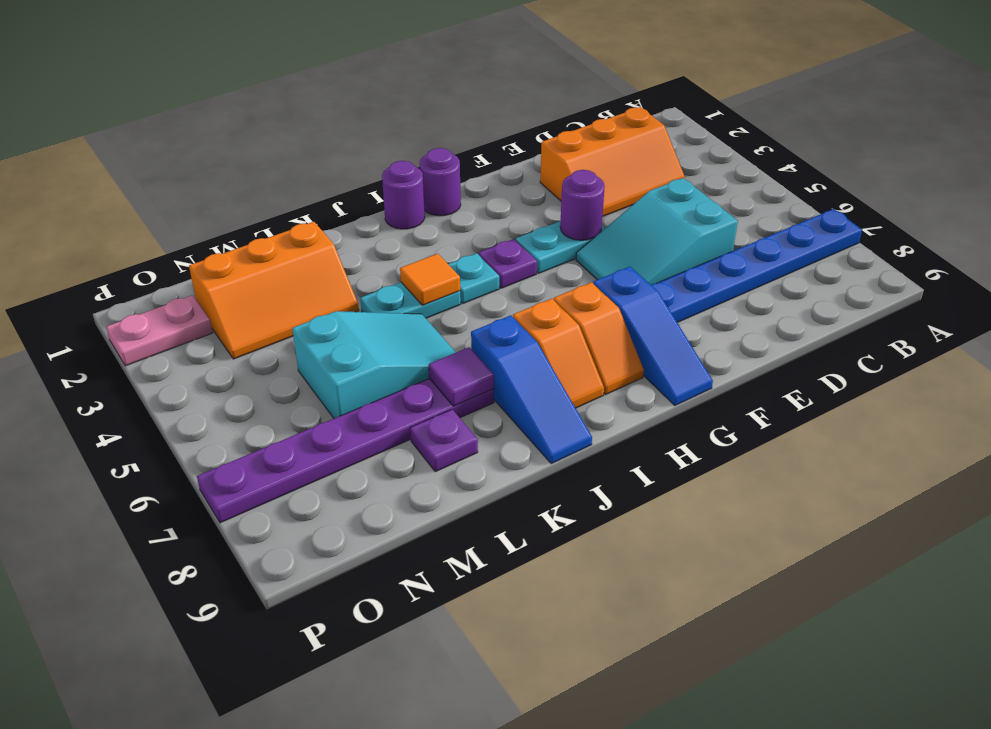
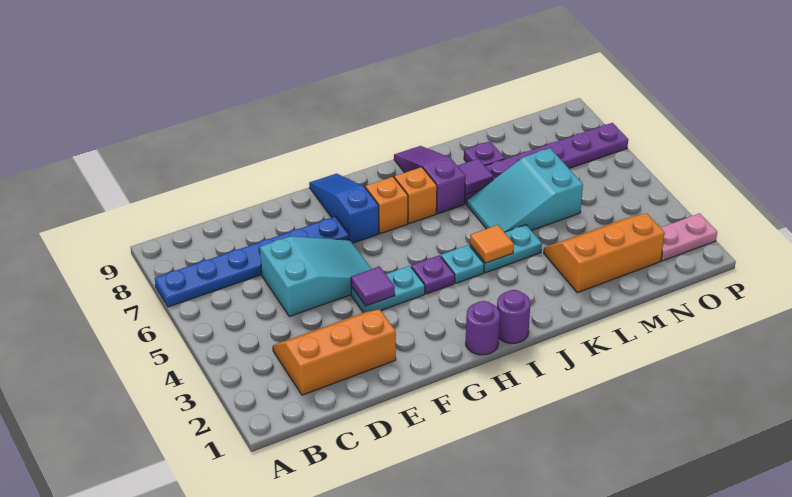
purple 1x1 round brick [560,170,605,240] -> purple 1x1 tile [351,267,395,306]
blue 1x3 slope [471,315,592,464] -> purple 1x3 slope [394,146,466,214]

